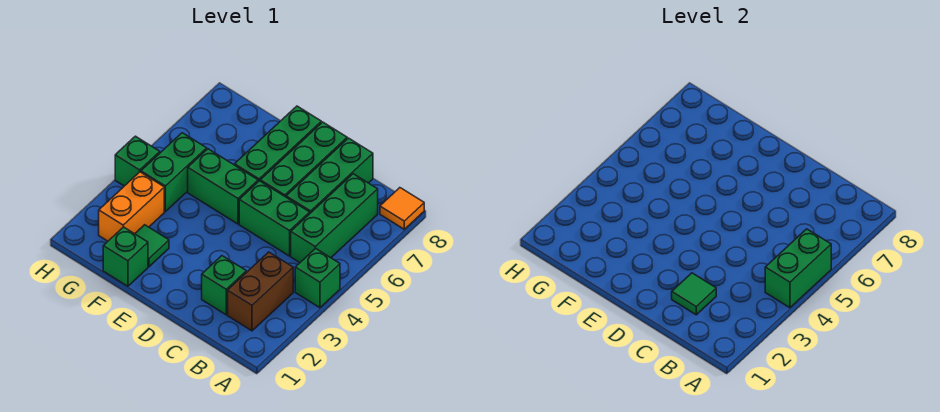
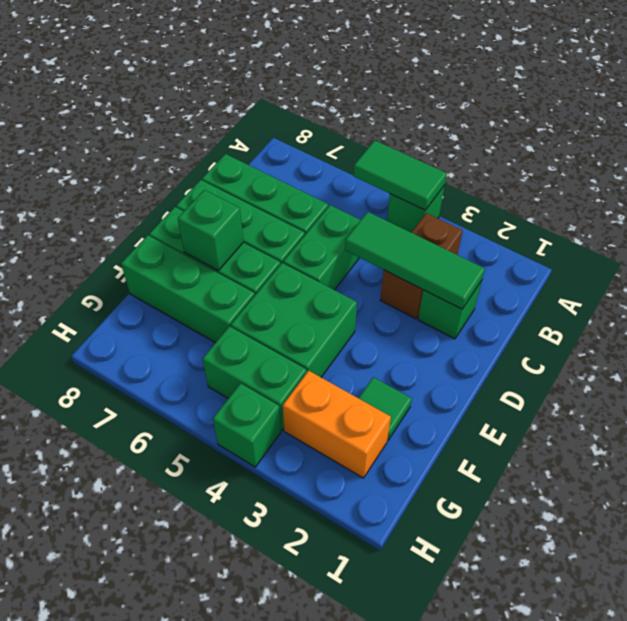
green 1x2 brick [765,229,831,308] -> green 1x2 tile [353,141,447,210]
orange 1x1 tile [380,188,424,229] -> none
brown 1x2 brick [228,252,293,331] -> brown 1x2 brick turned to [380,213,463,319]
green 1x3 brick [291,174,378,262] -> green 1x3 brick moved to [121,235,255,343]
green 1x1 tile [672,273,716,315] -> green 1x3 tile [345,212,485,309]
green 1x2 brick [188,149,258,224] -> green 2x2 brick [231,263,357,377]
green 1x1 brick [103,227,148,286] -> green 1x1 brick moved to [178,190,243,270]

